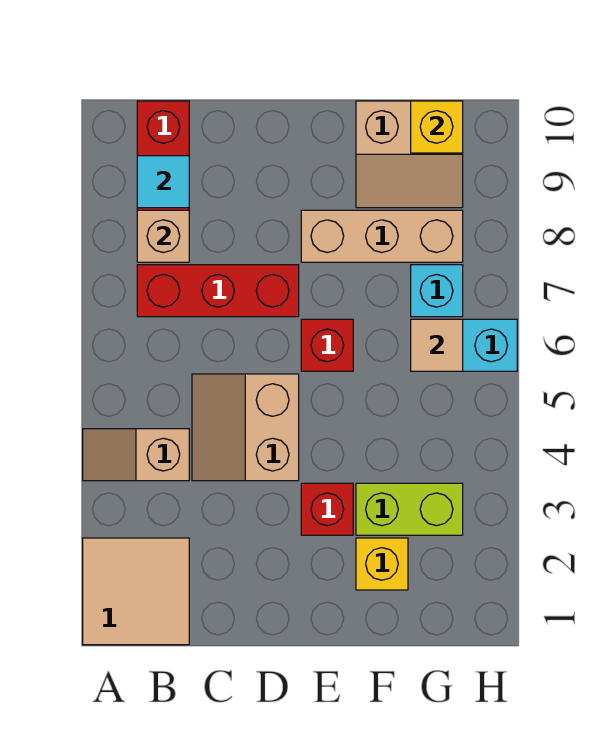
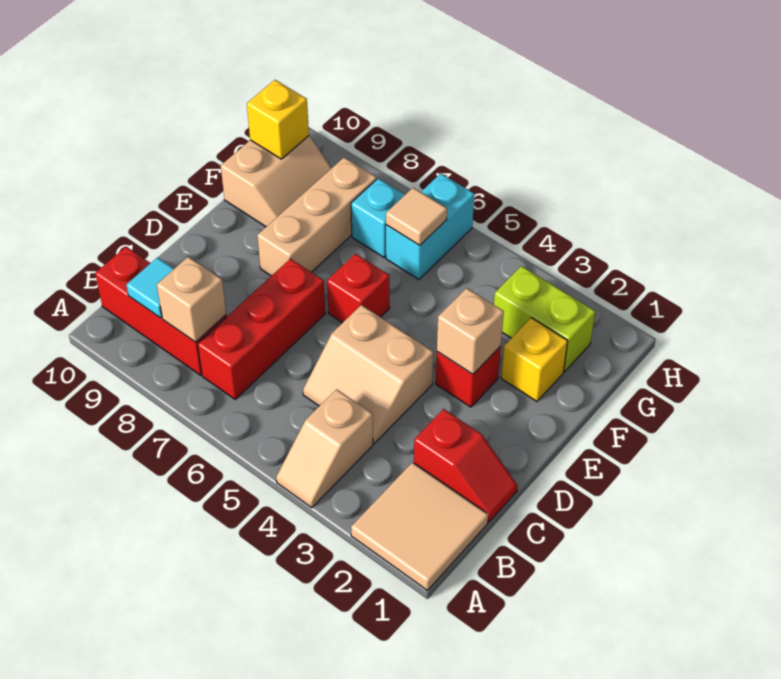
none -> red 1x2 slope [414,409,518,522]
none -> tan 1x1 brick [437,288,504,374]
lime 1x2 brick [356,483,463,535] -> lime 1x2 brick turned to [494,266,595,372]

